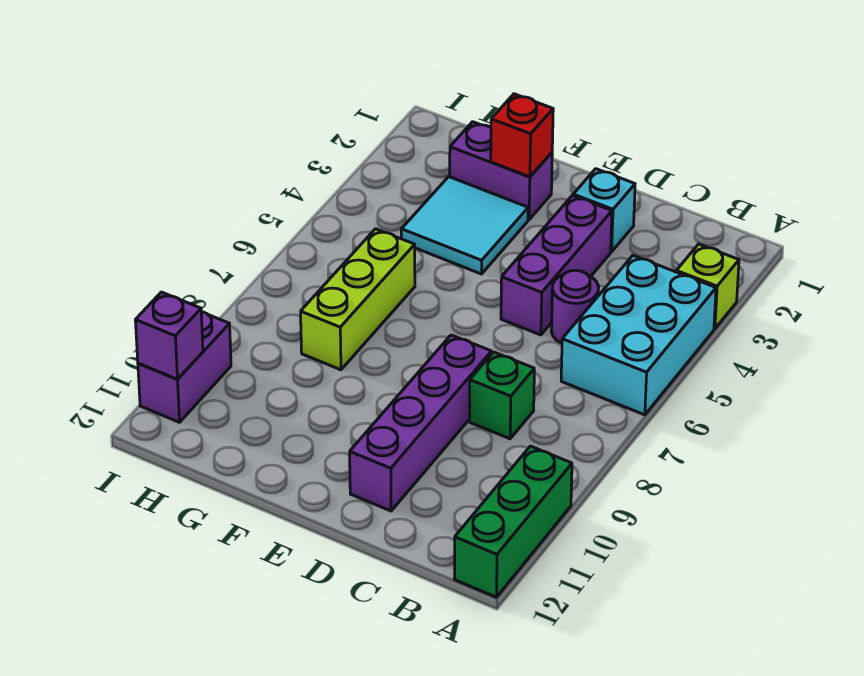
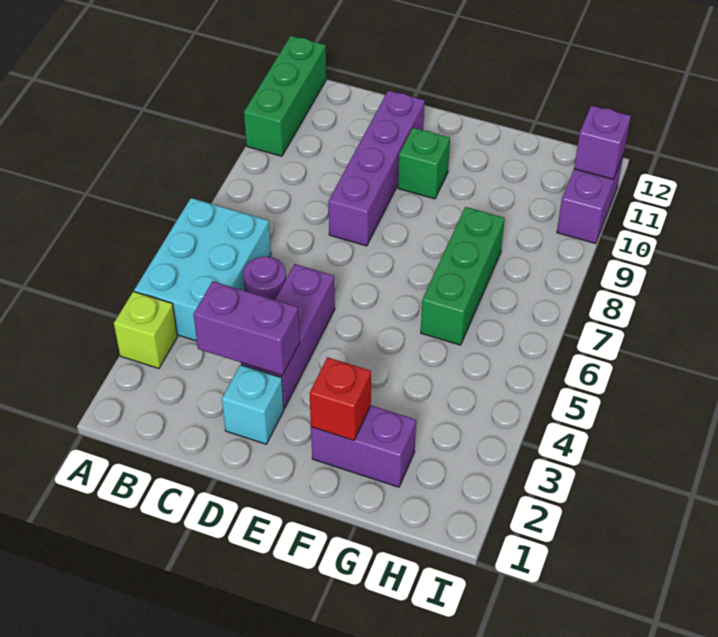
none -> purple 1x2 brick [193,281,300,375]
green 1x1 brick [470,352,534,439] -> green 1x1 brick moved to [398,128,450,199]
cyan 2x2 tile [401,177,528,274] -> none
lime 1x3 brick [301,229,415,370] -> green 1x3 brick [421,207,505,345]

